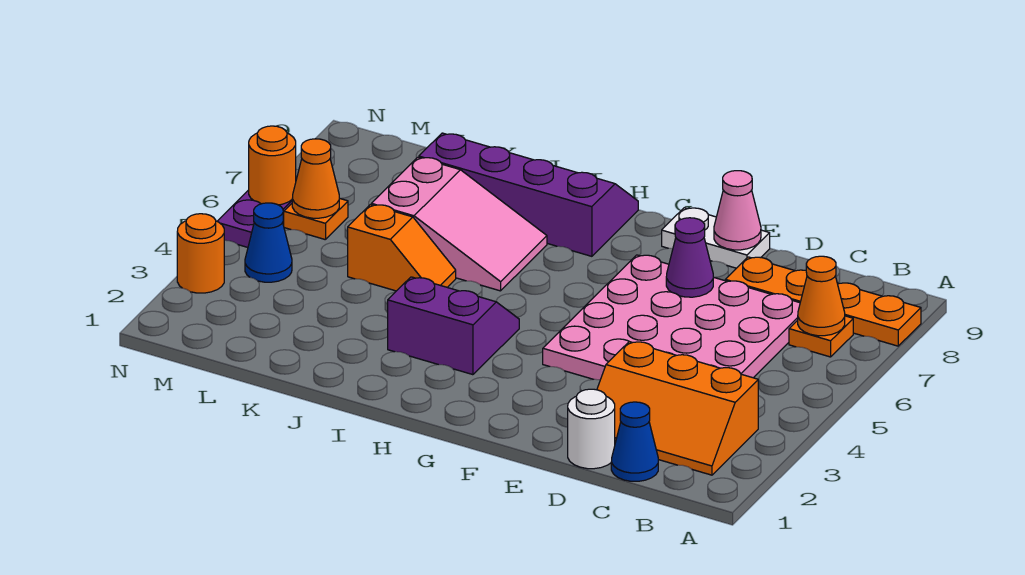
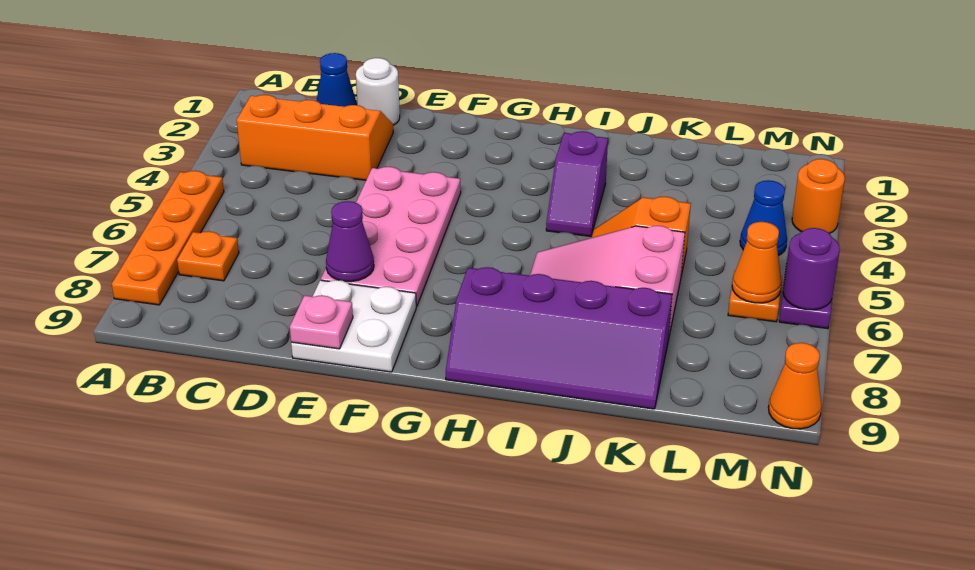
orange 1x4 plate [725,257,921,346] -> orange 1x4 plate turned to [112,171,224,305]
orange 1x1 cone [798,256,845,336] -> orange 1x1 cone moved to [768,343,822,429]
pink 4x4 plate [543,255,800,380] -> pink 2x4 plate [321,167,461,307]
white 1x2 plate [662,208,770,268] -> white 2x2 plate [291,280,416,372]
pink 1x1 cone [714,171,761,250] -> pink 1x1 plate [290,295,353,349]
purple 2x2 slope [388,277,519,375] -> purple 1x2 slope [546,131,608,236]
orange 1x1 round brick [249,126,296,205] -> purple 1x1 round brick [783,228,840,310]

